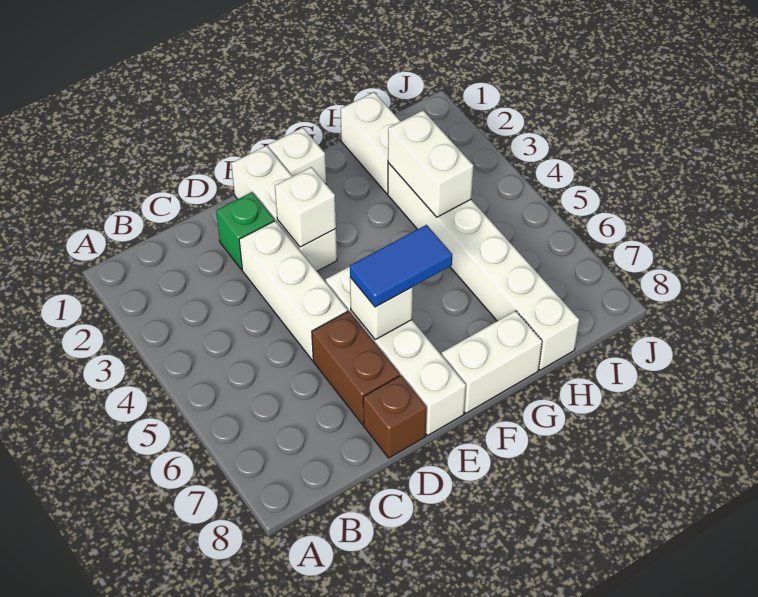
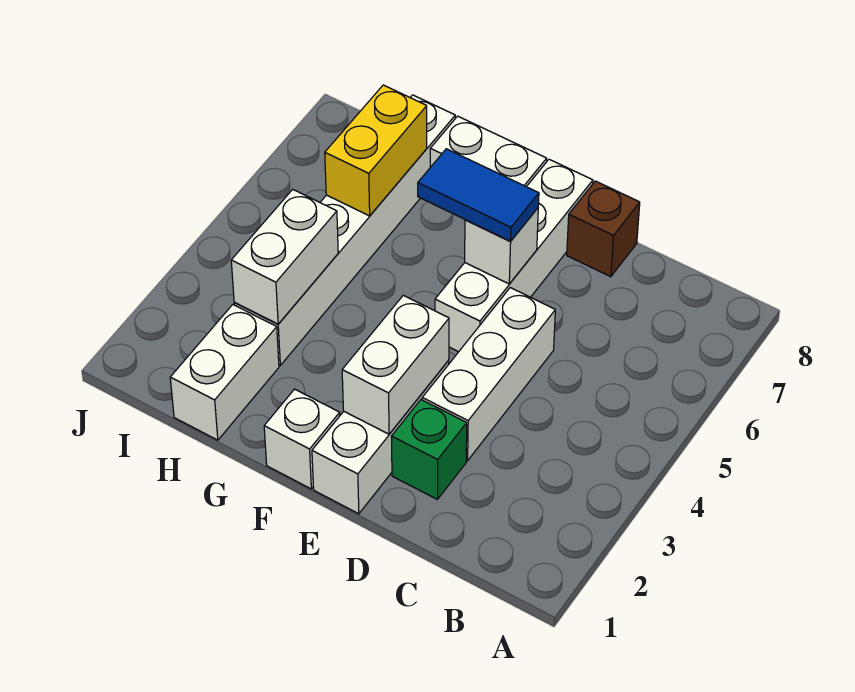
brown 1x2 brick [312,311,400,425] -> none
white 1x1 brick [275,167,336,247] -> white 1x2 brick [342,295,449,434]
none -> yellow 1x2 brick [325,85,427,216]

